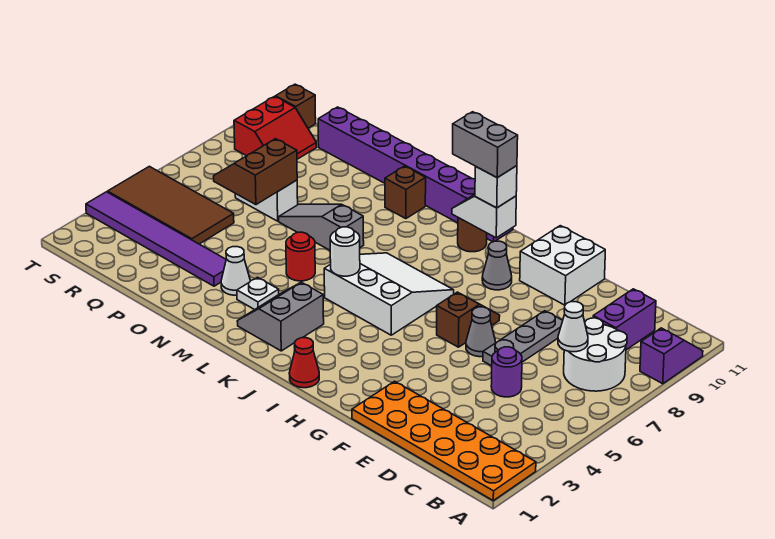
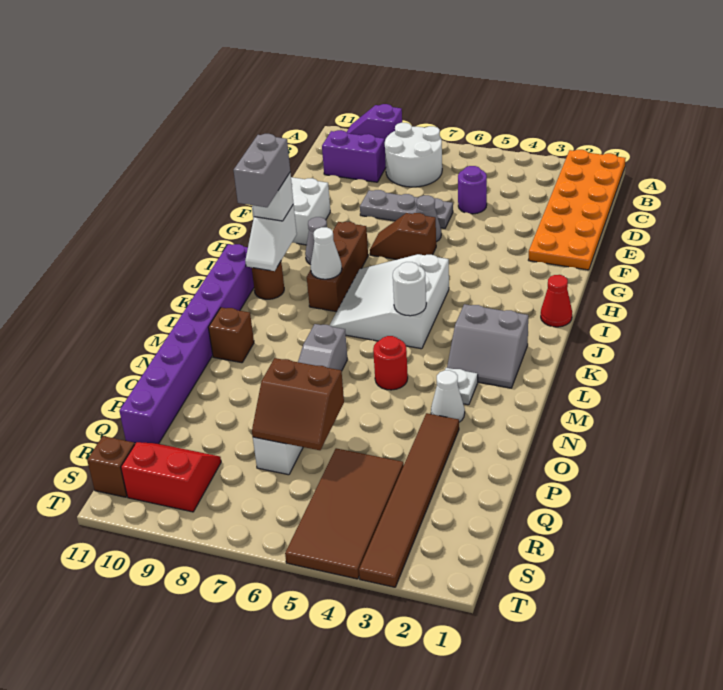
white 1x1 cone [558,302,588,352] -> white 1x1 cone moved to [310,227,342,279]
none -> brown 1x3 brick [307,222,368,312]
purple 1x6 tile [86,192,226,286] -> brown 1x6 tile [359,413,459,587]

